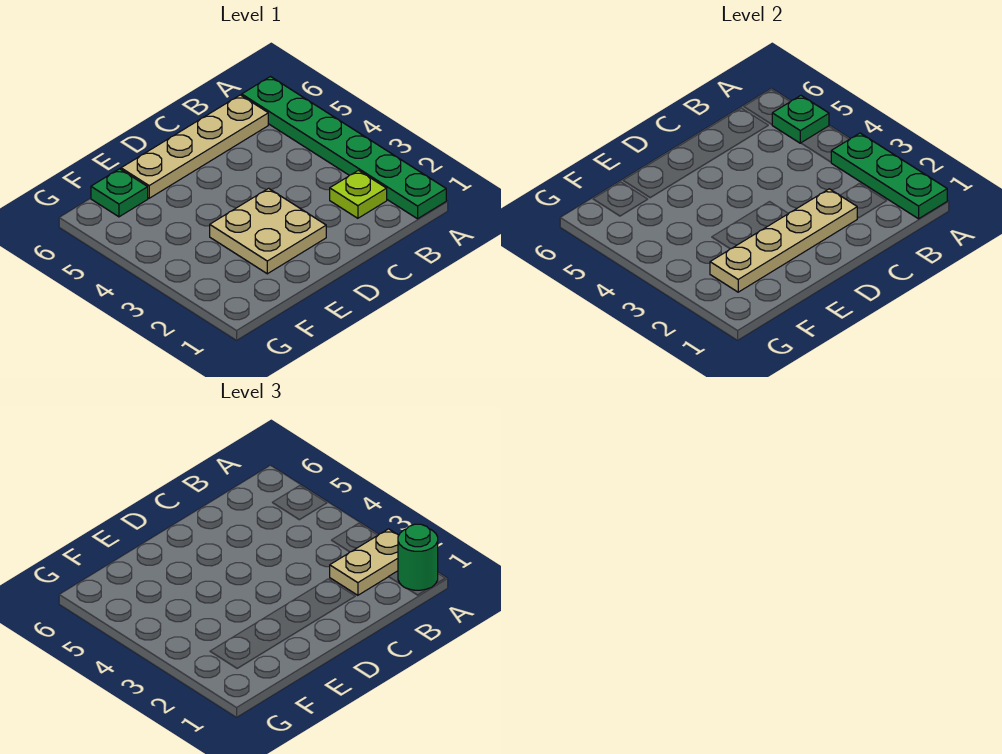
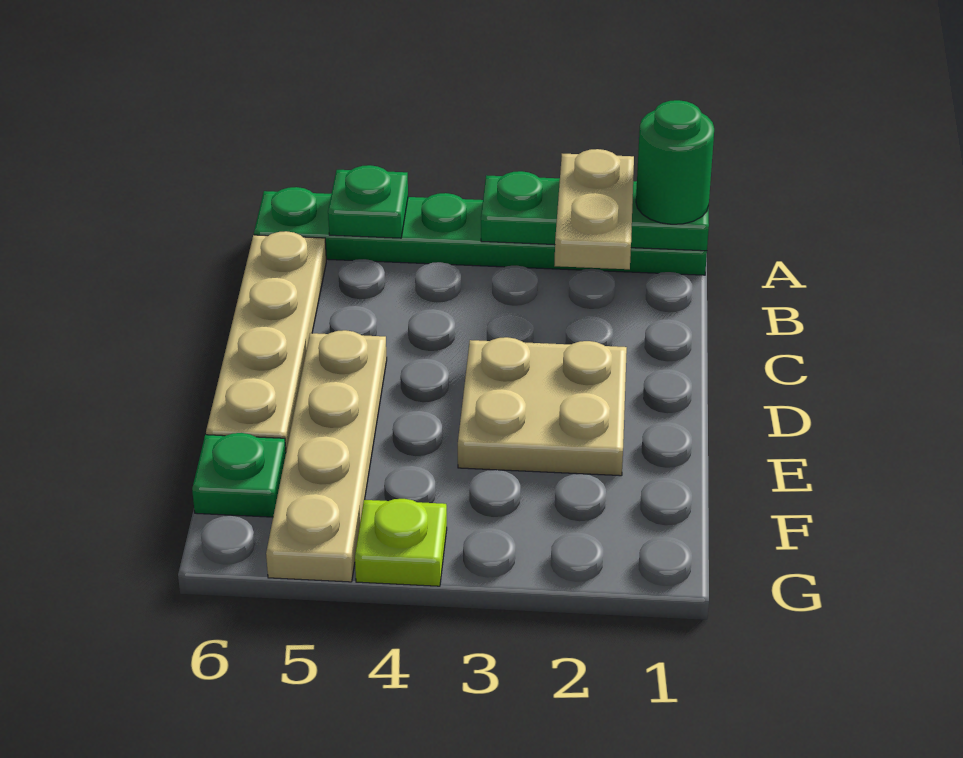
lime 1x1 plate [330,170,387,218] -> lime 1x1 plate moved to [355,499,447,586]
tan 1x4 plate [710,189,857,292] -> tan 1x4 plate moved to [266,330,387,582]

